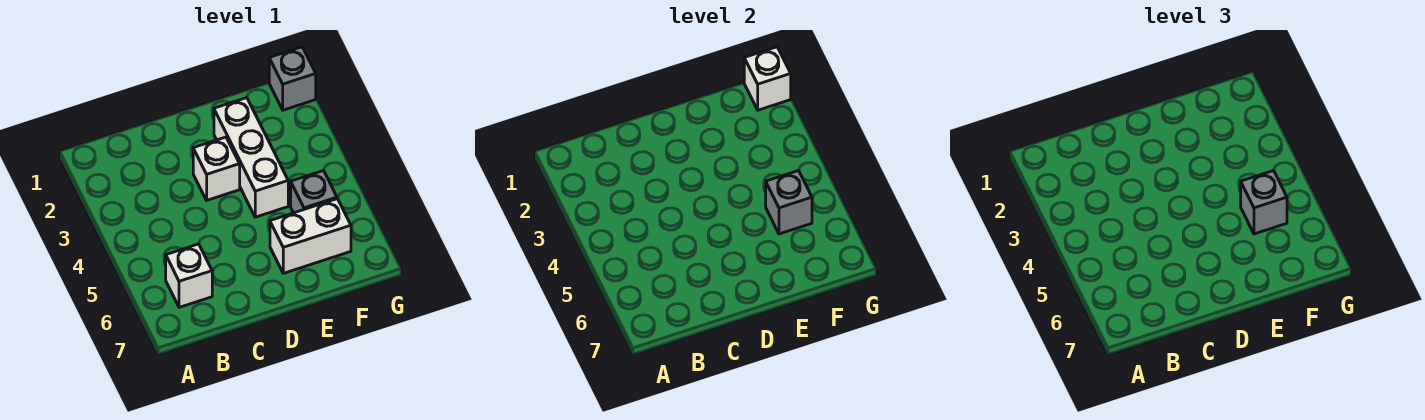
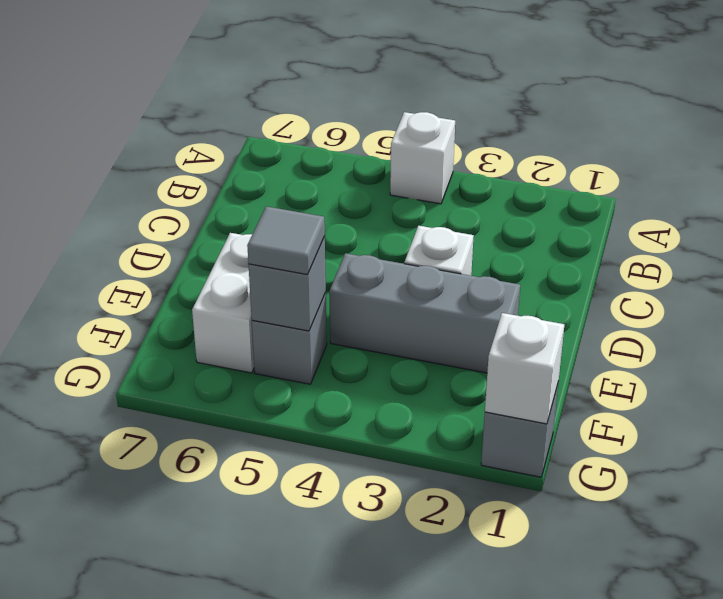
white 1x1 brick [166,244,212,307] -> white 1x1 brick moved to [390,112,455,204]
white 1x3 brick [214,98,288,217] -> grey 1x3 brick [329,253,520,373]
grey 1x1 brick [1241,171,1287,234] -> grey 1x1 tile [247,206,325,275]

